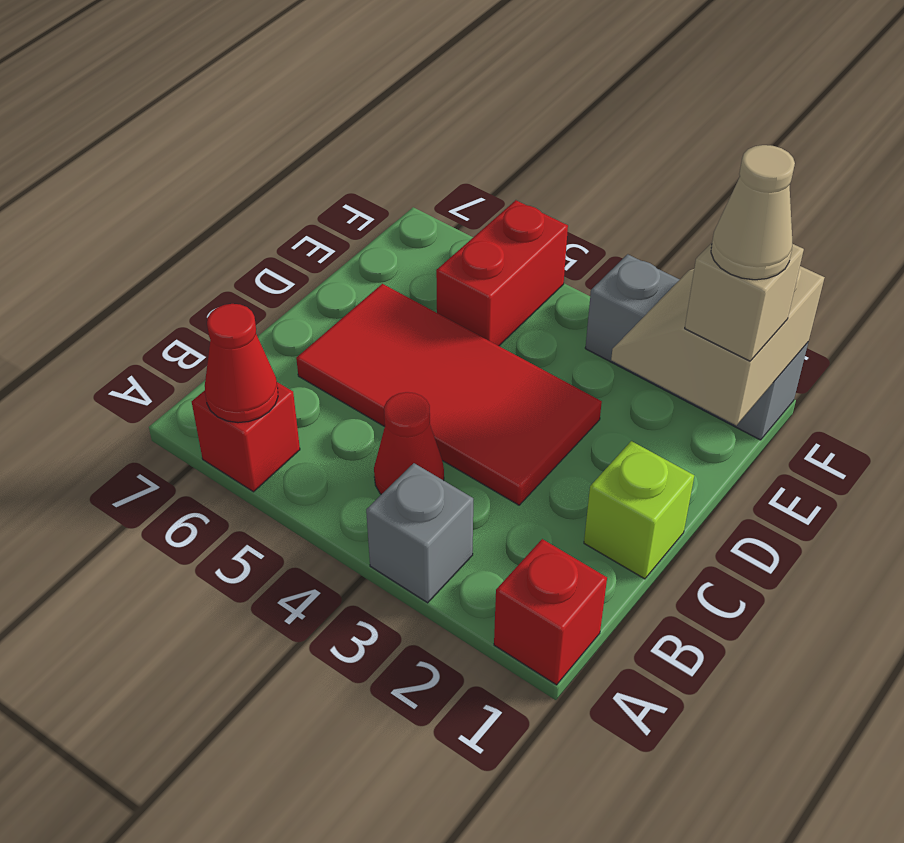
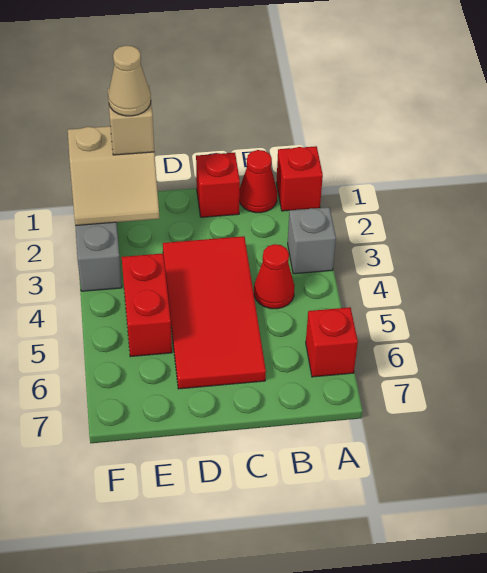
red 1x1 cone [205,304,278,423] -> red 1x1 cone moved to [239,150,277,213]
lime 1x1 brick [584,441,694,579] -> red 1x1 brick [196,153,240,217]
red 1x2 brick [436,200,568,346] -> red 1x2 brick turned to [122,253,172,357]

